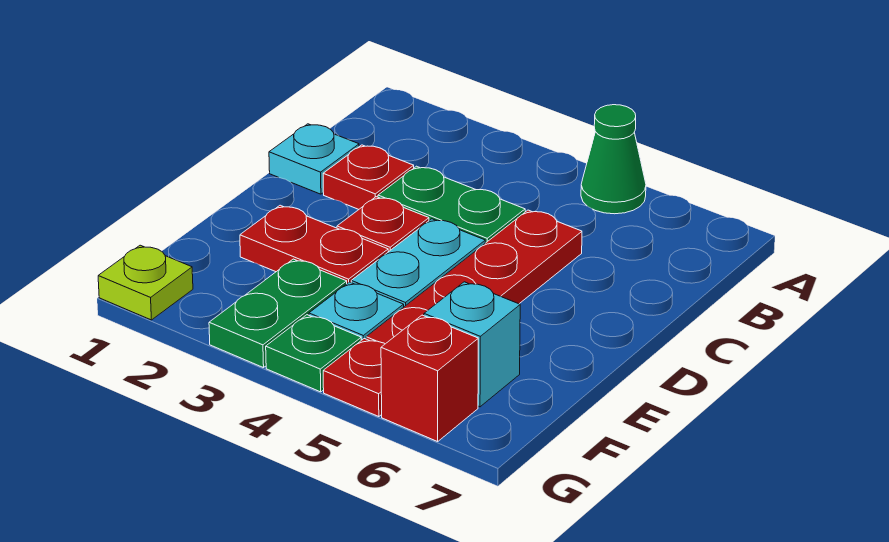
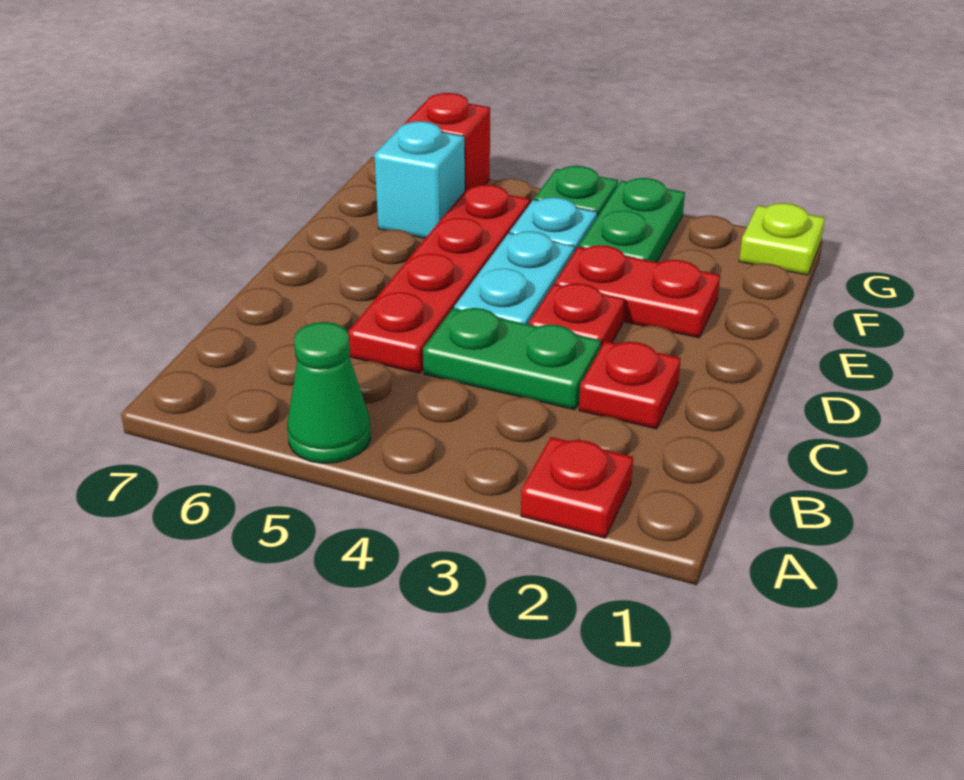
cyan 1x1 plate [269,124,359,194] -> none
red 1x1 plate [323,339,385,417] -> red 1x1 plate moved to [521,437,633,538]

